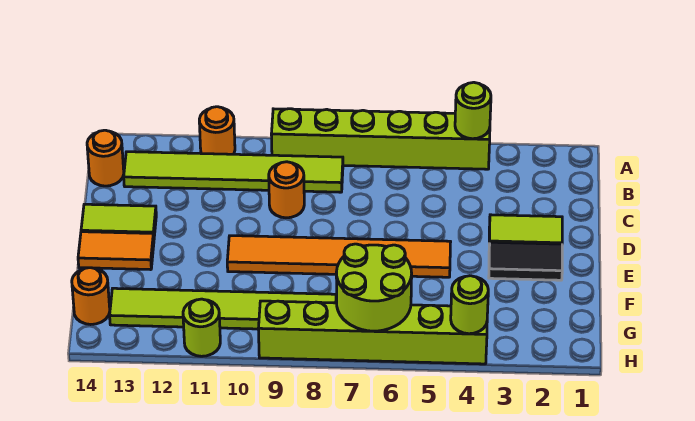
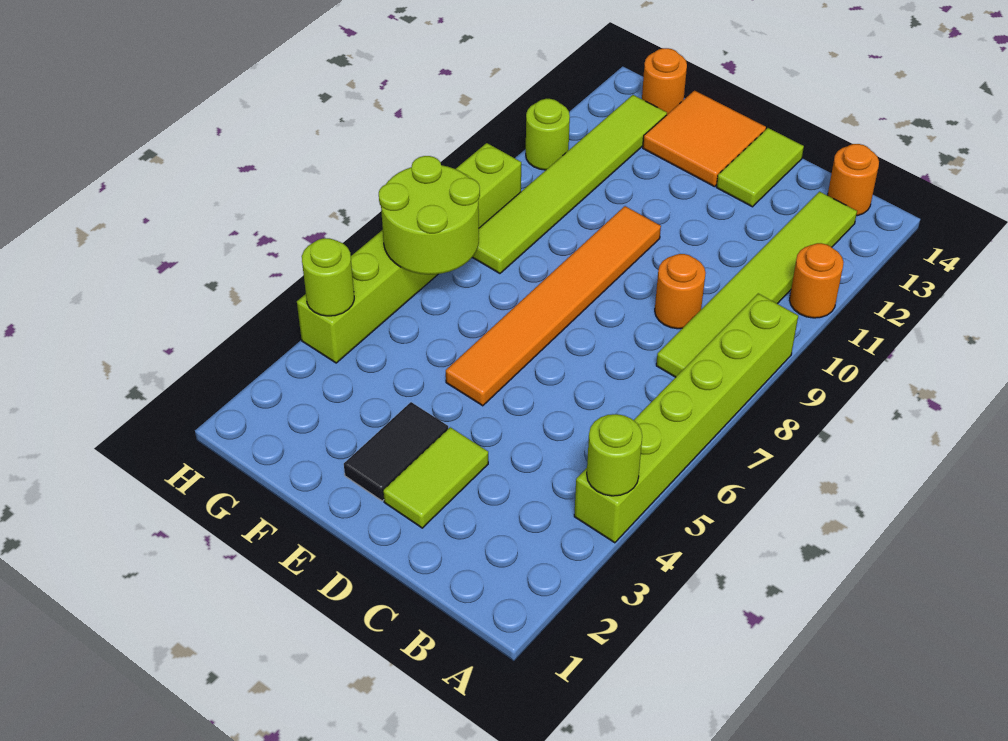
orange 1x2 tile [78,232,154,270] -> orange 2x2 tile [643,91,766,187]

